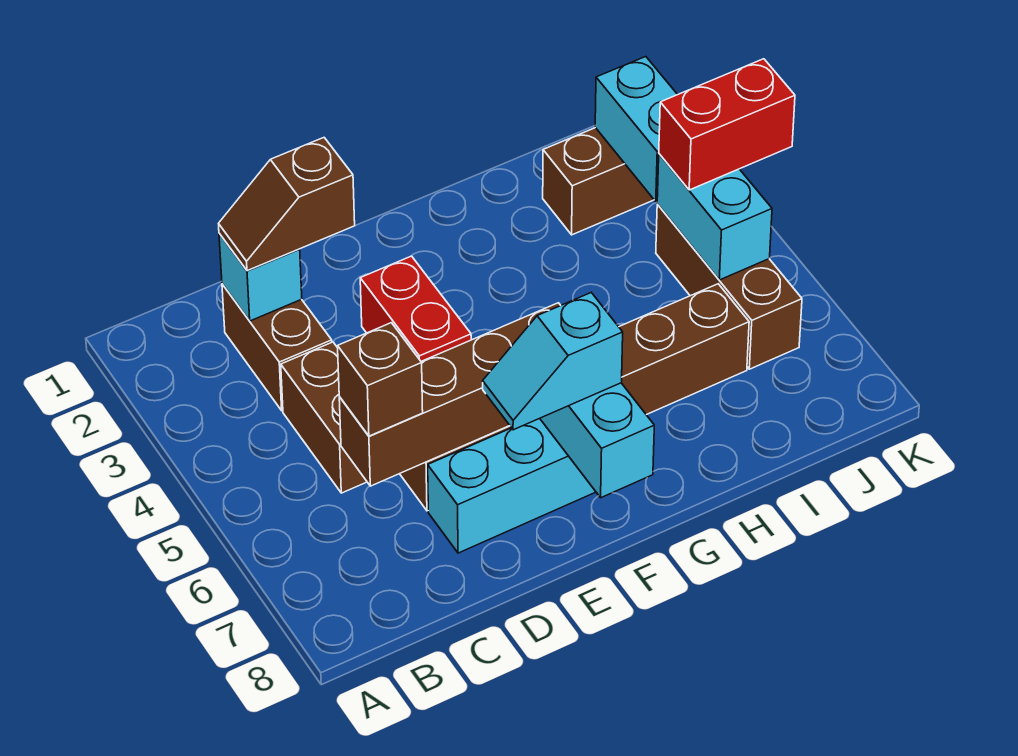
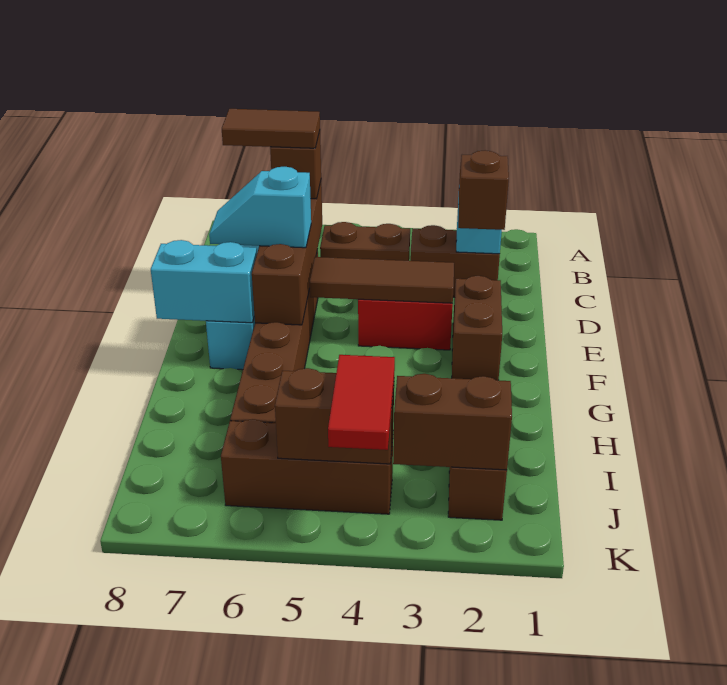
none -> brown 1x2 tile [222,109,320,148]
none -> brown 1x2 brick [452,276,502,380]
none -> brown 1x3 tile [310,257,454,303]
cyan 1x2 slope [483,293,623,430] -> cyan 1x2 slope turned to [209,167,311,248]
cyan 1x2 brick [595,57,678,202] -> brown 1x2 brick [393,374,512,470]
cyan 1x2 brick [657,154,772,280] -> brown 1x2 brick [275,368,394,464]
red 1x2 brick [659,59,795,190] -> red 1x2 tile [328,355,395,450]

